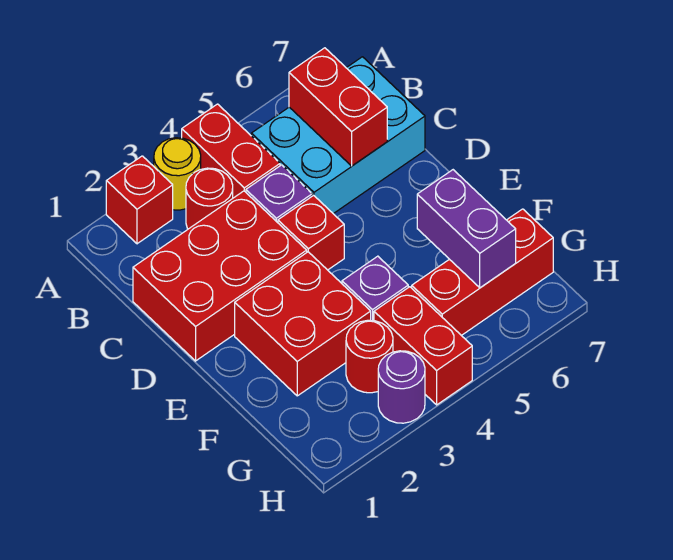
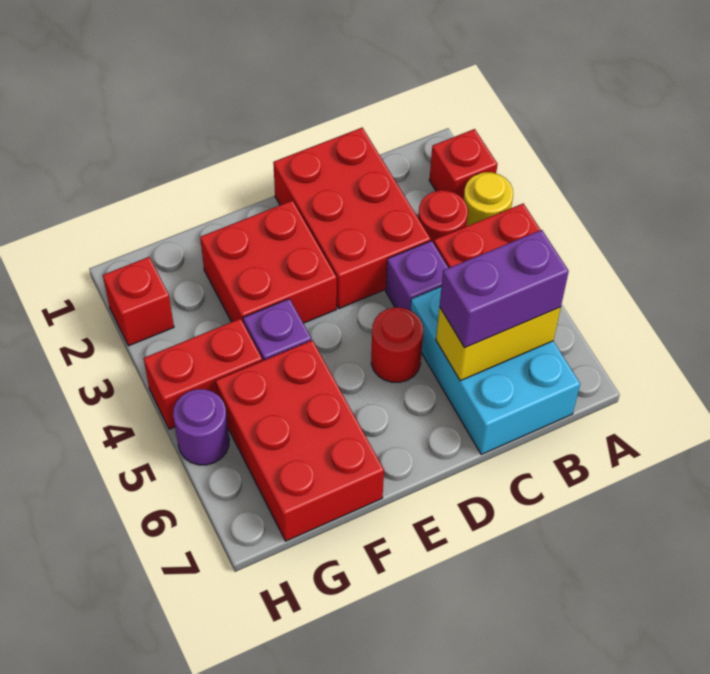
red 1x2 brick [289,48,387,166] -> yellow 1x2 brick [436,307,561,381]
red 1x1 brick [278,195,344,270] -> red 1x1 brick moved to [103,257,174,346]
purple 1x2 brick [417,170,516,288] -> purple 1x2 brick moved to [440,230,569,348]
red 1x1 round brick [346,320,393,393] -> red 1x1 round brick moved to [371,307,423,382]
red 1x3 brick [412,209,553,336] -> red 2x3 brick [216,340,384,541]
purple 1x1 round brick [378,351,425,423] -> purple 1x1 round brick moved to [173,389,229,465]

